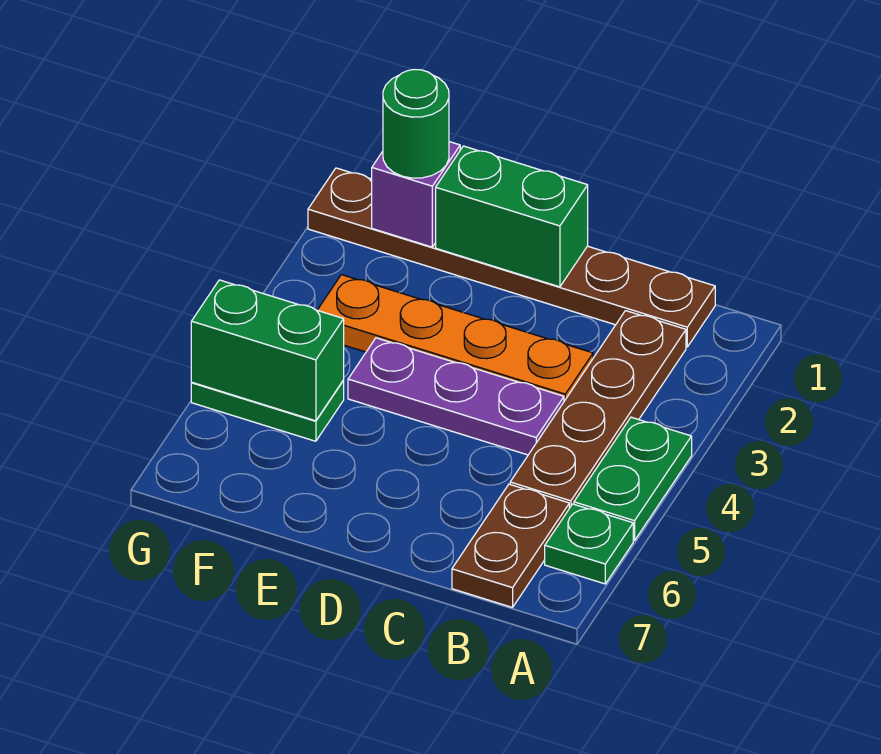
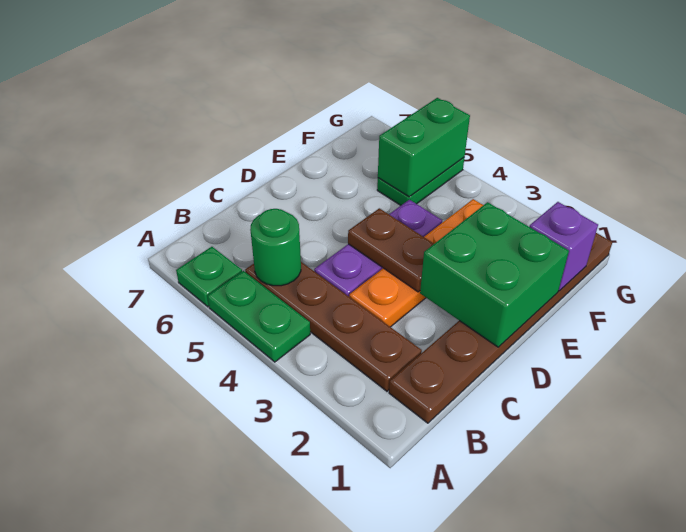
brown 1x2 plate [452,484,569,608] -> brown 1x2 plate moved to [348,208,434,292]
green 1x2 brick [436,146,588,287] -> green 2x2 brick [420,202,569,347]
green 1x1 round brick [383,70,449,178] -> green 1x1 round brick moved to [250,209,301,286]

